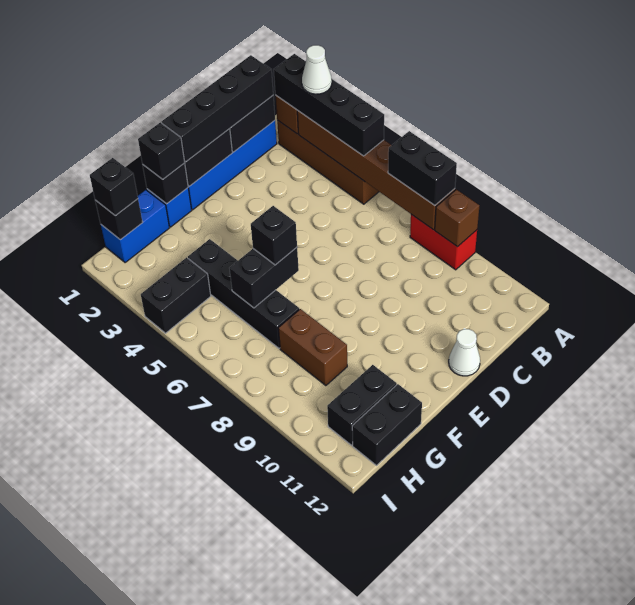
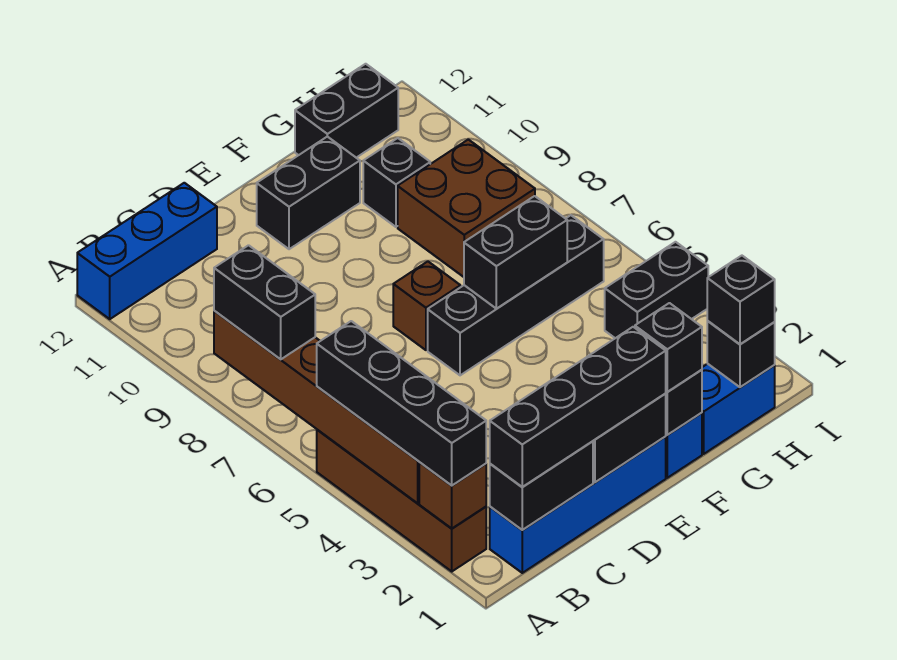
white 1x1 cone [302,45,332,94] -> none
red 1x2 brick [410,214,477,270] -> none
brown 1x1 brick [435,189,479,247] -> brown 1x1 brick moved to [393,261,460,350]
none -> blue 1x3 brick [77,183,217,319]
white 1x1 cone [449,329,480,376] -> none
black 1x1 brick [251,206,297,265] -> black 1x1 brick moved to [363,138,430,227]
black 1x4 brick [188,239,299,348] -> black 1x4 brick turned to [428,215,604,375]
brown 1x2 brick [278,309,347,386] -> brown 2x2 brick [398,139,535,277]
black 1x2 brick [327,365,397,445] -> black 1x2 brick moved to [257,137,360,249]

